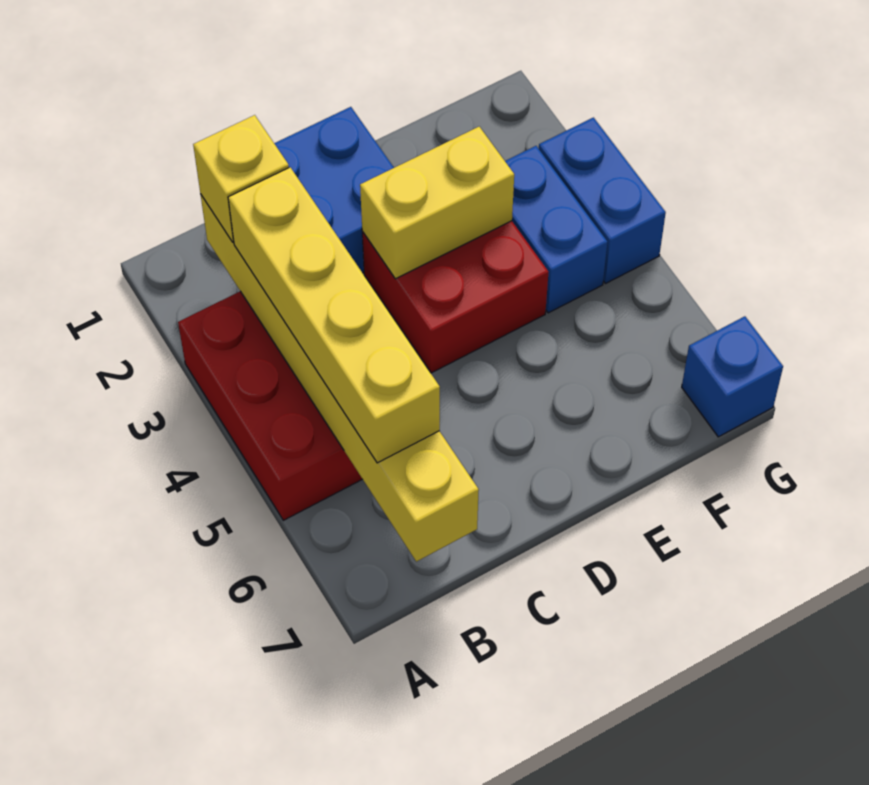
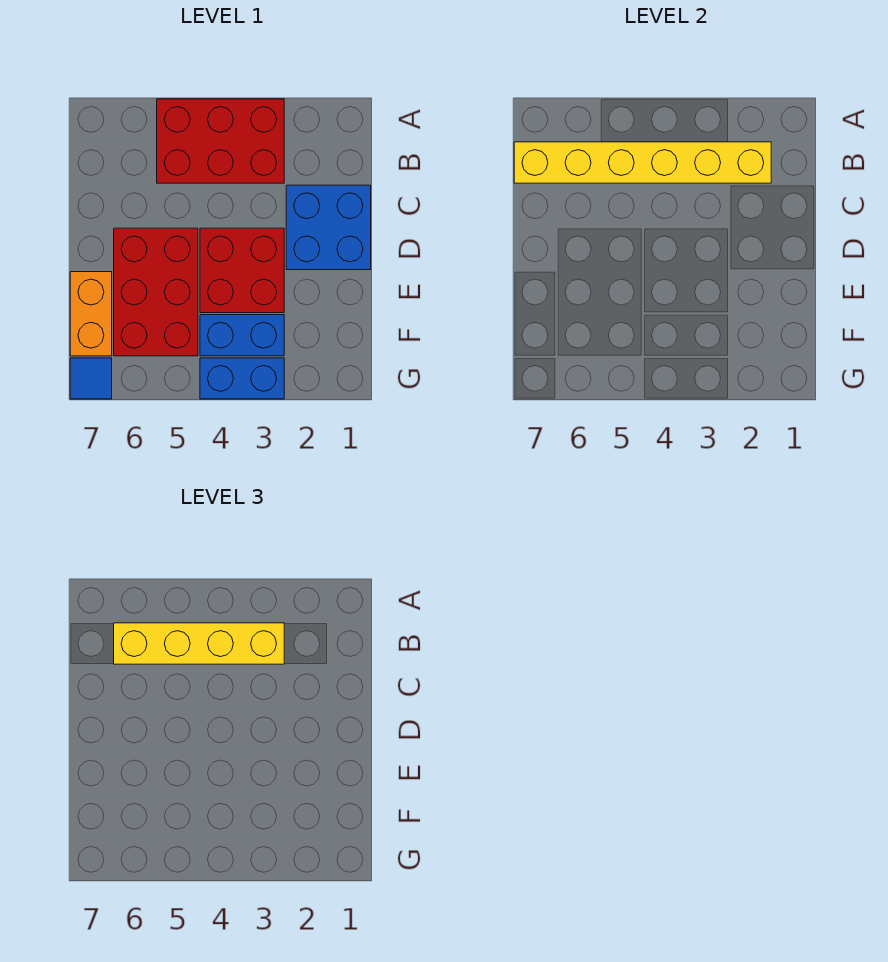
yellow 1x1 brick [193,115,289,242] -> none
yellow 1x2 brick [360,127,514,279] -> none
none -> red 2x3 brick [114,228,198,356]
none -> orange 1x2 brick [70,272,112,356]
blue 1x1 brick [682,316,783,437] -> blue 1x1 tile [70,358,112,399]

